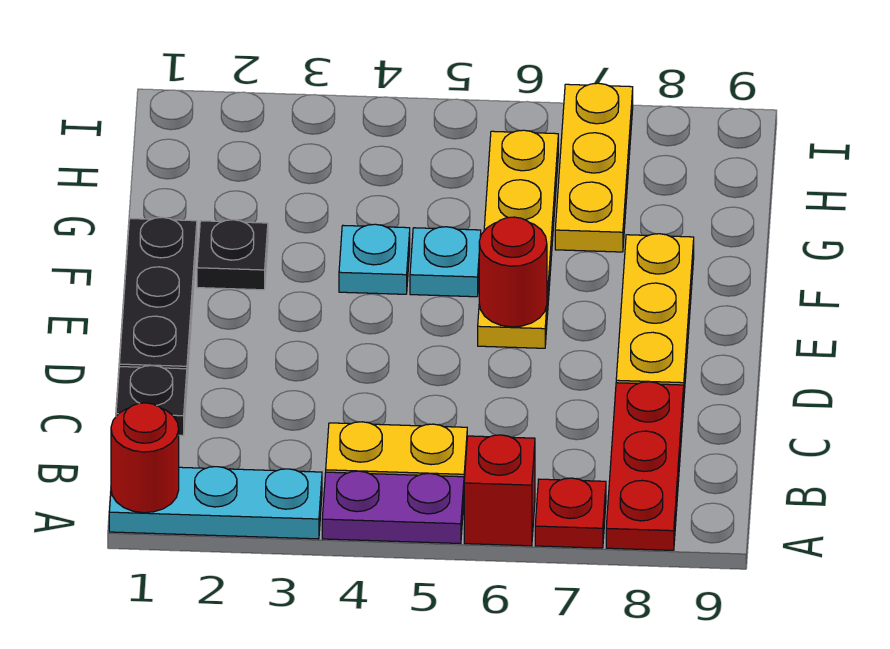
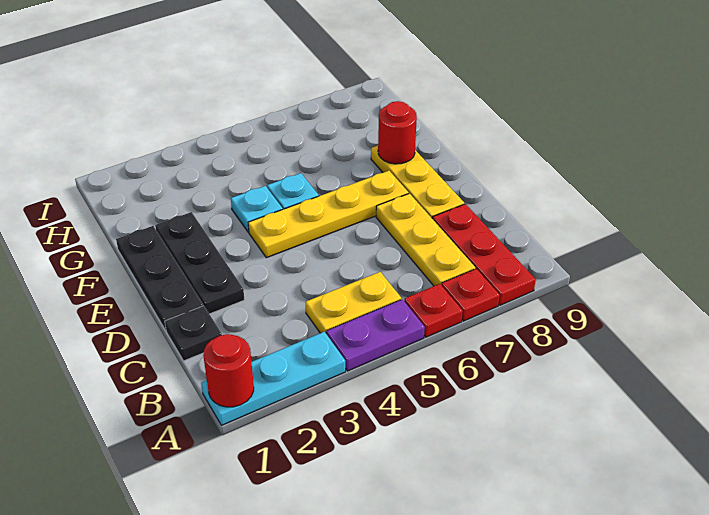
red 1x1 brick [464,435,535,546] -> red 1x1 plate [404,284,463,337]
yellow 1x4 plate [478,130,558,348] -> yellow 1x4 plate turned to [248,171,409,258]
red 1x1 round brick [479,217,547,327] -> red 1x1 round brick moved to [378,101,417,164]
black 1x1 plate [197,220,268,290] -> black 1x3 plate [155,212,244,314]
yellow 1x3 plate [555,83,633,252] -> yellow 1x3 plate moved to [376,193,475,286]

